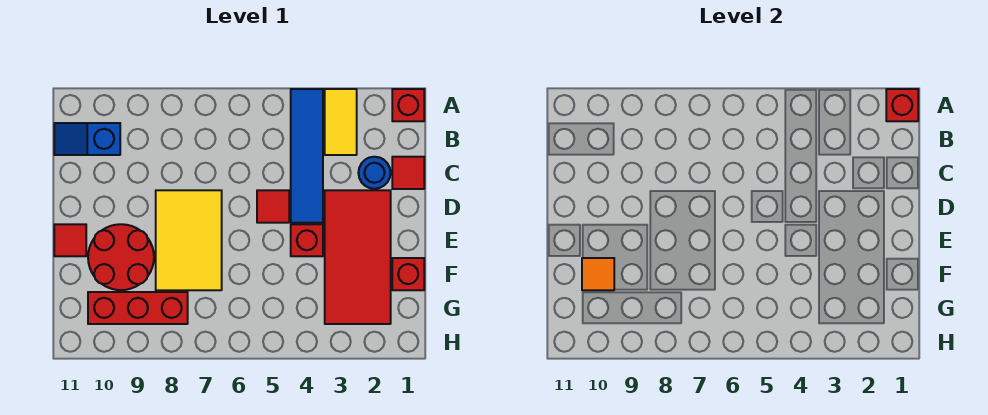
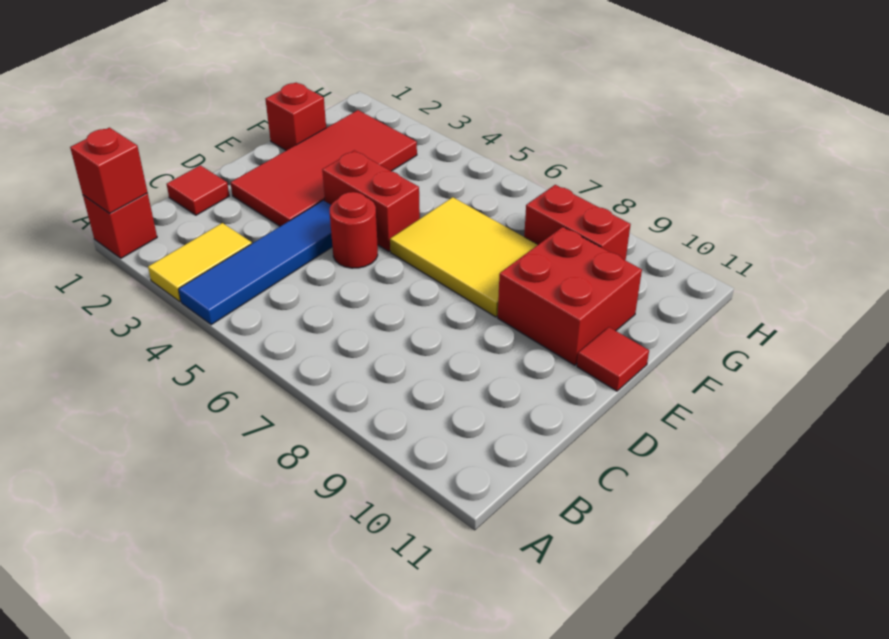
blue 1x2 slope [54,123,120,155] -> none
blue 1x1 round brick [358,157,391,189] -> none
red 1x1 tile [257,190,289,223] -> red 1x1 round brick [330,192,378,268]
yellow 2x3 tile [156,190,222,290] -> yellow 2x3 tile turned to [390,197,538,317]
red 1x1 brick [291,224,323,256] -> red 1x2 brick [322,150,420,251]
red 2x2 round brick [88,224,154,290] -> red 2x2 brick [498,227,642,365]
orange 1x1 tile [582,258,614,290] -> none
red 1x3 brick [88,292,188,324] -> red 1x2 brick [524,185,631,260]

